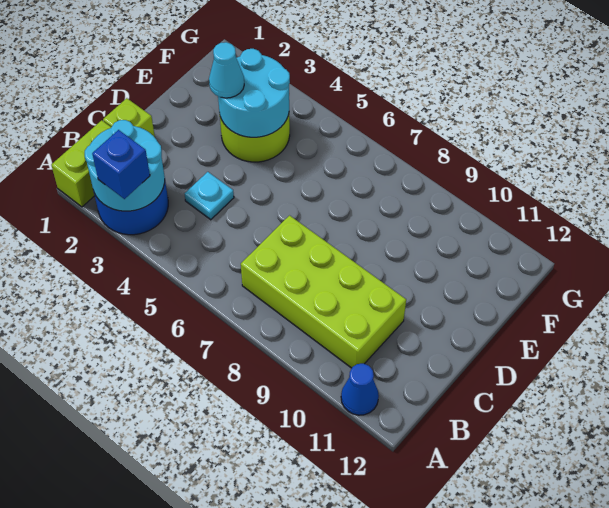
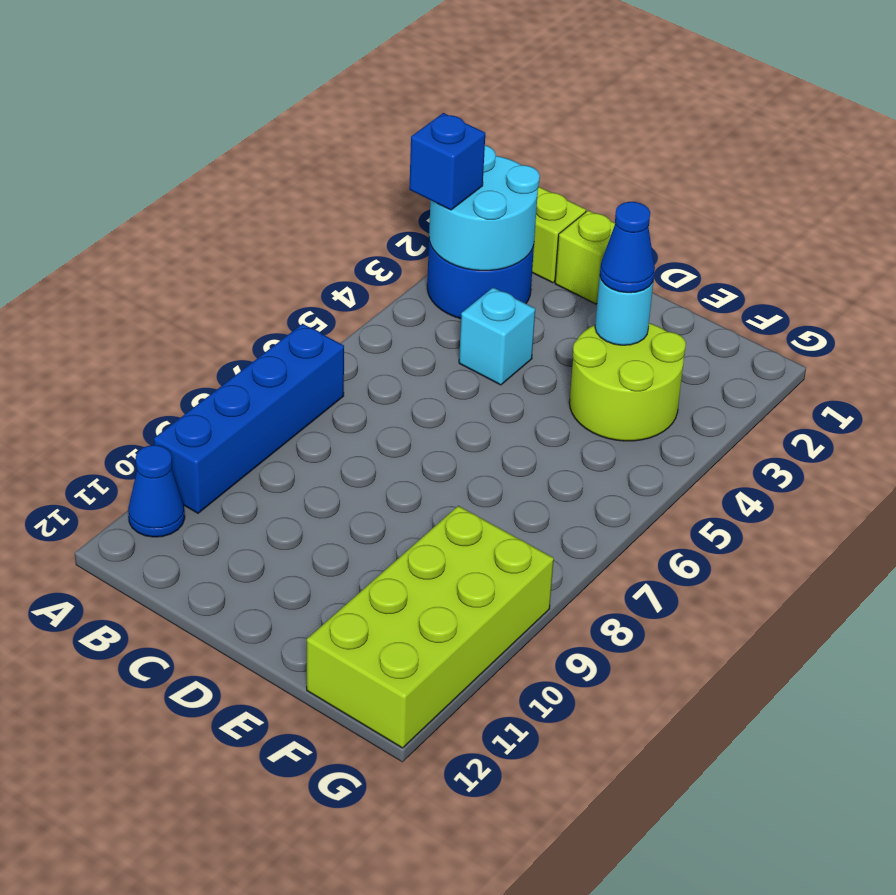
none -> blue 1x4 brick [154,324,344,513]
lime 2x4 brick [241,216,406,368] -> lime 2x4 brick moved to [307,506,554,748]
cyan 1x1 plate [185,172,234,220] -> cyan 1x1 brick [459,288,535,385]
cyan 2x2 round brick [218,49,290,137] -> cyan 1x1 round brick [595,278,654,345]
cyan 1x1 cone [209,42,244,98] -> blue 1x1 cone [600,202,655,293]

